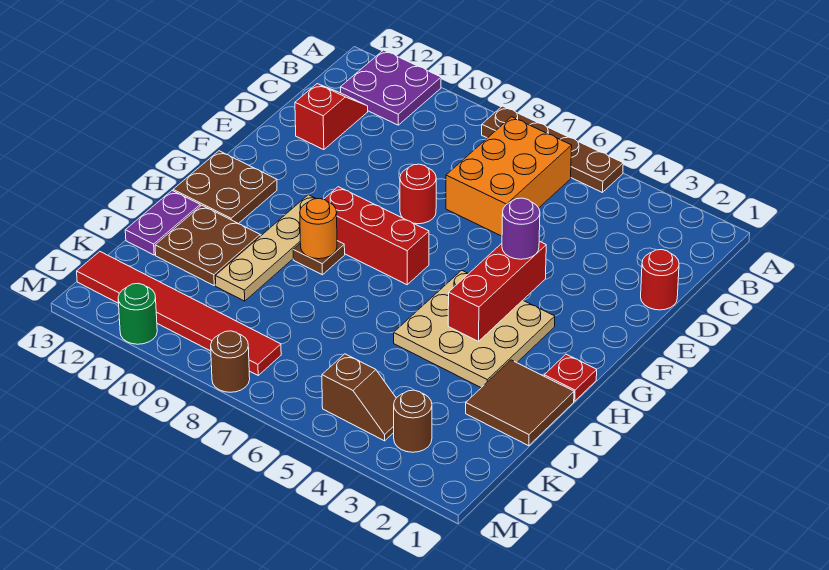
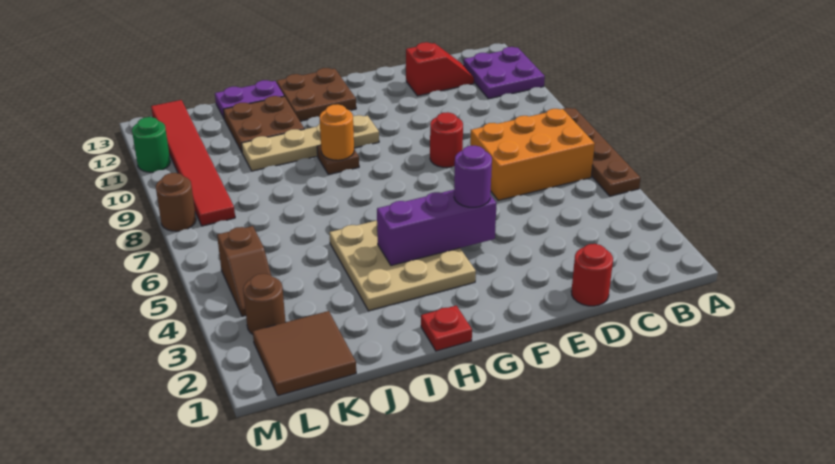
red 1x3 brick [448,241,546,341] -> purple 1x3 brick [377,190,496,266]
red 1x3 brick [324,187,429,285] -> none
brown 2x2 tile [466,360,574,446] -> brown 2x2 tile moved to [253,311,356,396]

